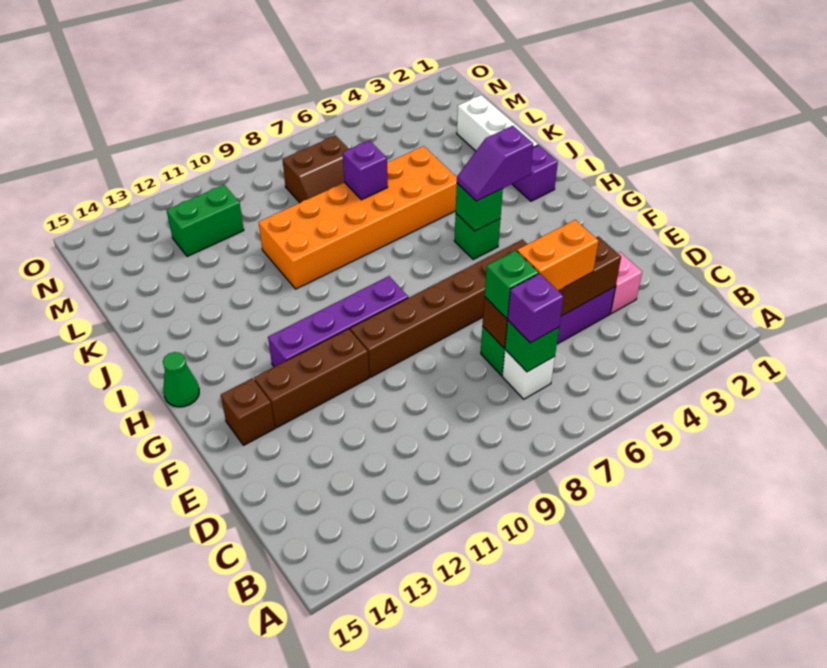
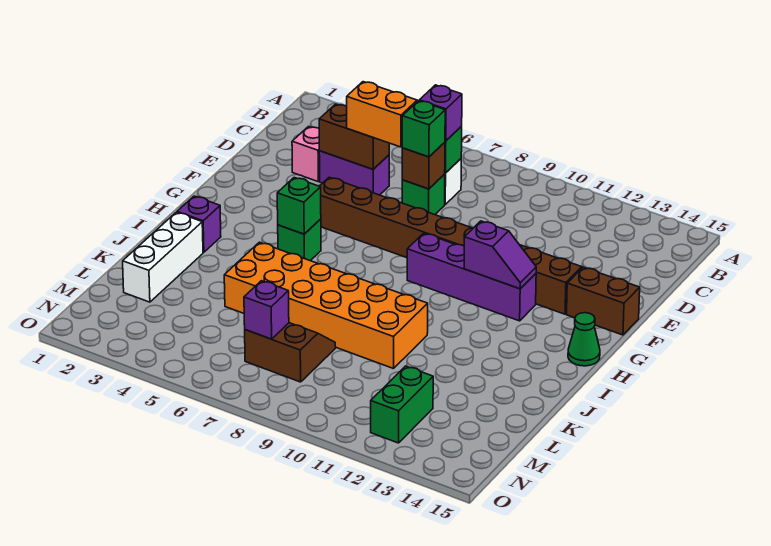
brown 1x1 brick [221,378,275,445] -> brown 1x2 brick [567,267,640,335]
purple 1x2 slope [457,126,533,201] -> purple 1x2 slope moved to [464,221,536,289]
purple 1x1 brick [343,140,388,200] -> purple 1x1 brick moved to [244,281,289,339]
green 1x2 brick [167,185,244,257] -> green 1x2 brick turned to [371,366,433,443]

